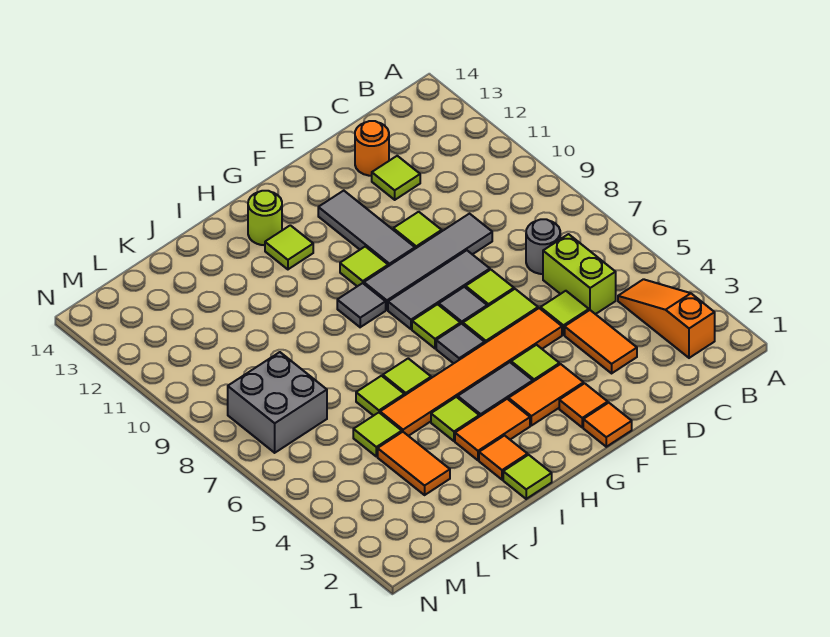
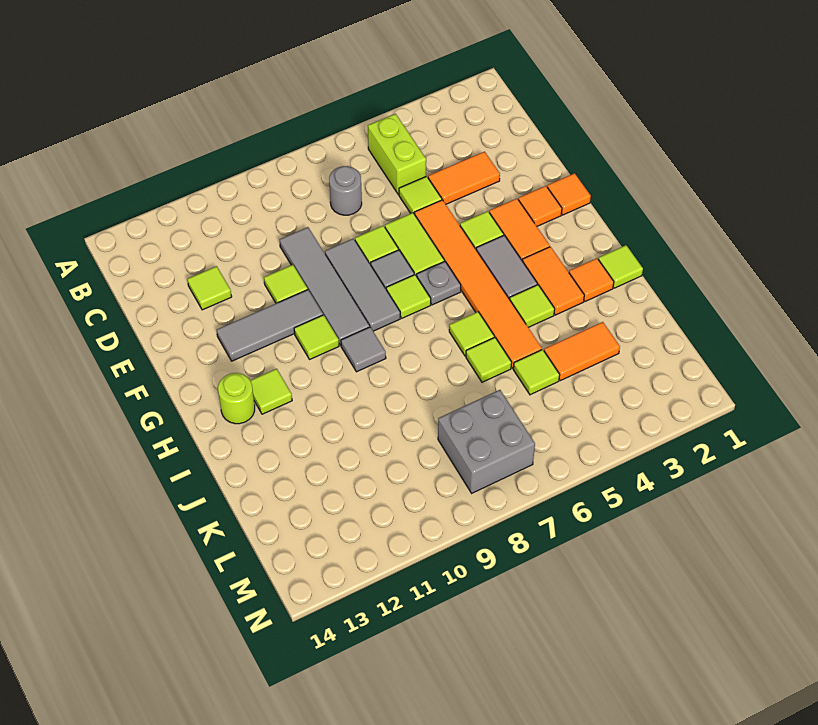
orange 1x3 slope [618,279,715,358] -> none
lime 1x2 brick [543,234,616,314] -> lime 1x2 brick turned to [368,114,426,194]
orange 1x1 round brick [355,121,389,176] -> none
grey 1x1 tile [436,324,485,363] -> grey 1x1 plate [417,261,461,305]

